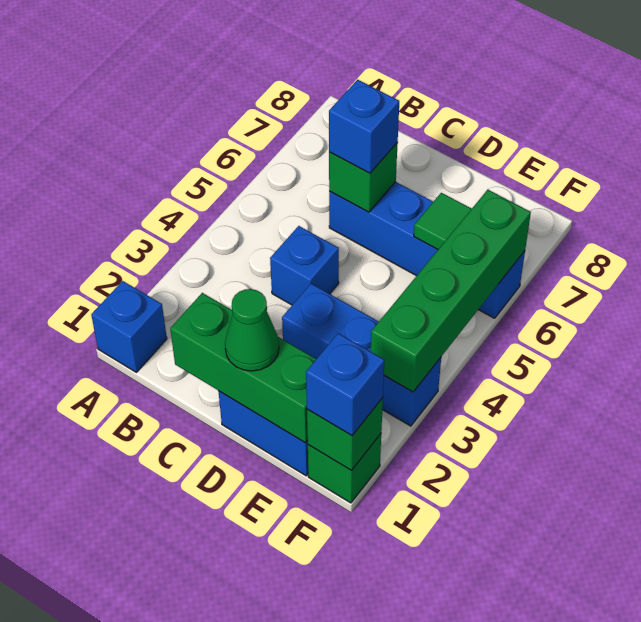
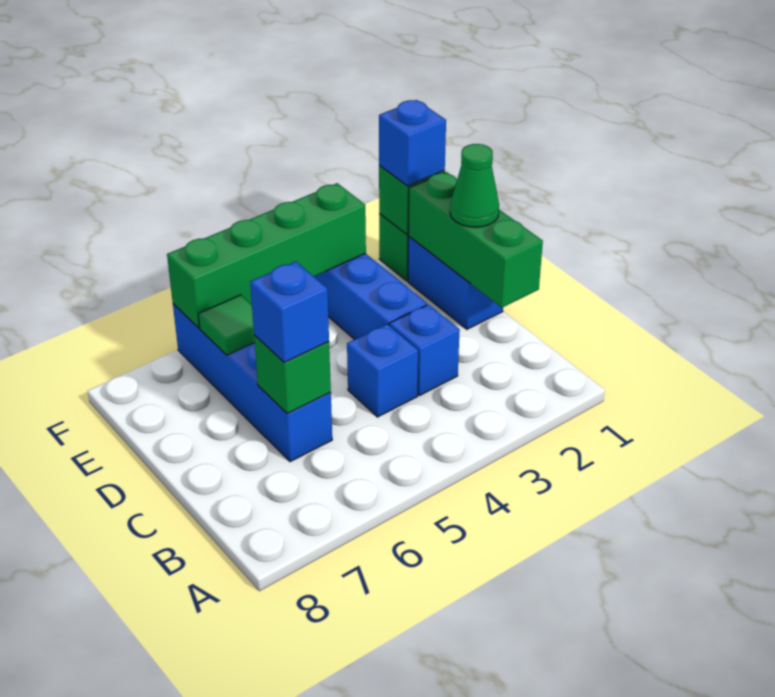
blue 1x1 brick [91,281,167,372] -> blue 1x1 brick moved to [389,304,460,396]

